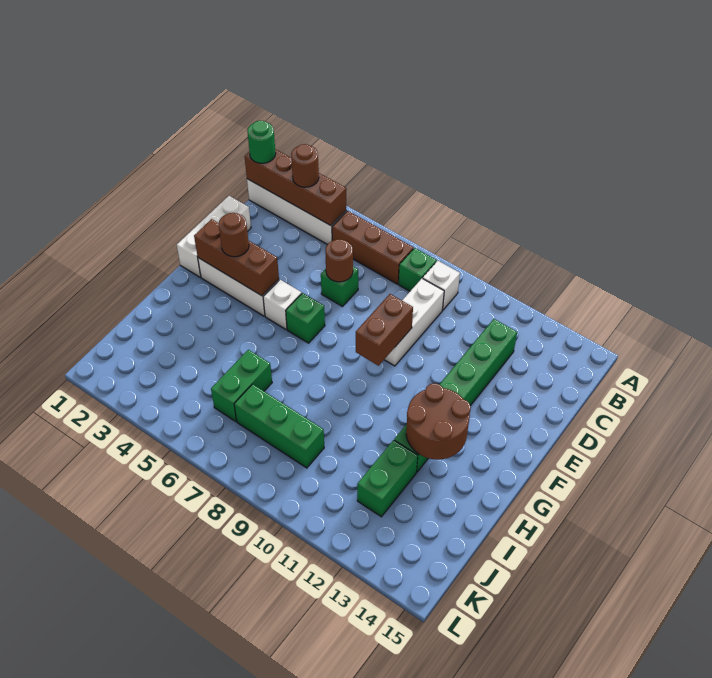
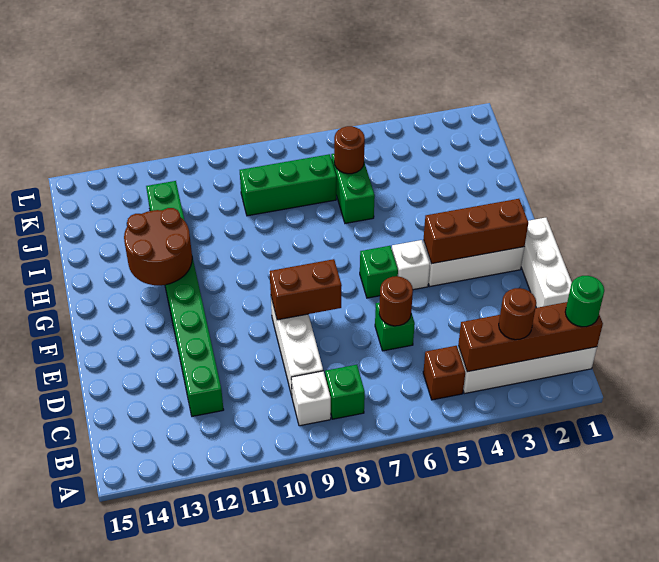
brown 1x3 brick [332,211,414,284] -> brown 1x1 brick [423,346,465,400]
brown 1x2 brick [356,294,413,366] -> brown 1x2 brick turned to [270,259,342,320]
brown 1x1 round brick [218,213,249,257] -> brown 1x1 round brick moved to [334,126,365,174]

